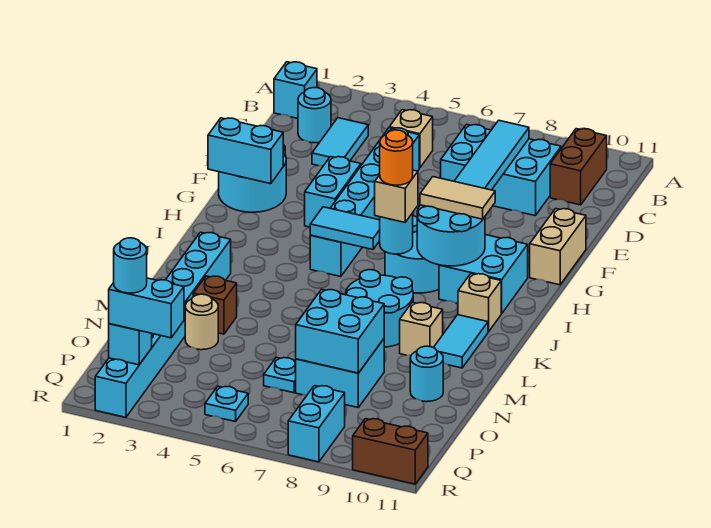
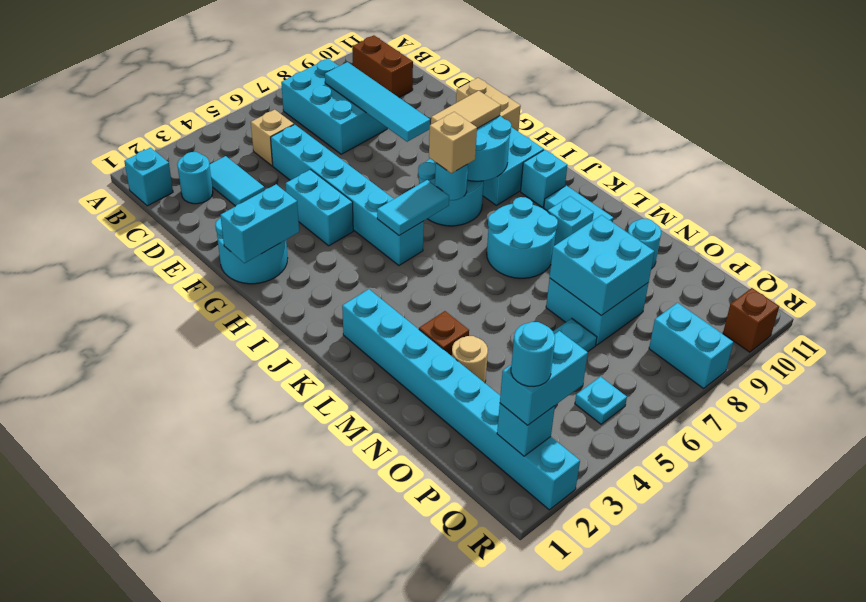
cyan 2x3 brick [441,124,561,216] -> cyan 2x3 brick turned to [281,59,387,154]
orange 1x1 round brick [380,130,413,185] -> none
tan 1x1 brick [458,274,502,332] -> cyan 1x1 brick [521,150,567,207]
tan 1x1 brick [400,302,443,355] -> cyan 1x1 brick [548,196,594,246]
brown 1x2 brick [353,419,428,484] -> brown 1x1 brick [723,288,779,352]

